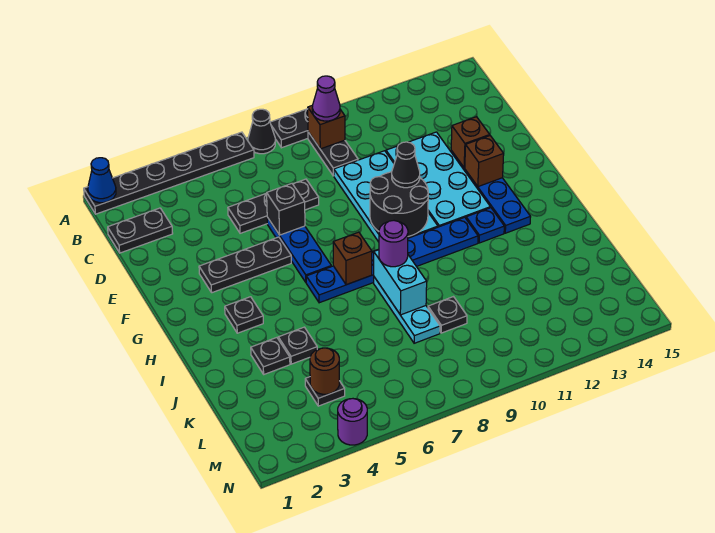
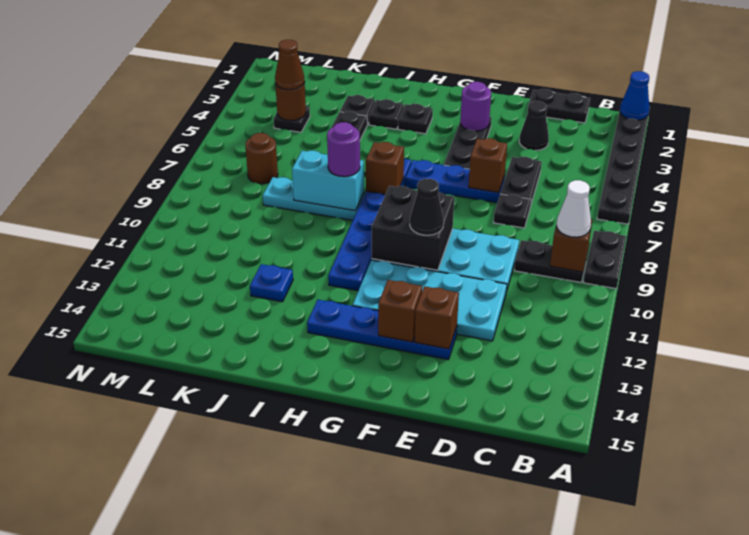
black 1x1 cone [248,109,275,154] -> black 1x1 cone moved to [519,101,549,150]
purple 1x1 cone [312,76,340,121] -> white 1x1 cone [557,180,591,237]
black 1x2 plate [108,208,173,253] -> black 1x2 plate turned to [529,89,590,123]
black 1x1 brick [267,184,305,235] -> brown 1x1 brick [469,138,507,193]
black 2x2 round brick [370,172,428,236] -> black 2x2 brick [372,186,454,270]
blue 1x1 plate [466,208,504,243] -> blue 1x1 plate moved to [250,264,293,302]
black 1x1 plate [428,297,467,333] -> black 1x1 plate moved to [369,99,404,129]
none -> brown 1x1 cone [275,40,305,90]
none -> brown 1x1 round brick [245,133,278,184]
purple 1x1 round brick [338,399,367,445] -> purple 1x1 round brick moved to [460,82,491,131]

